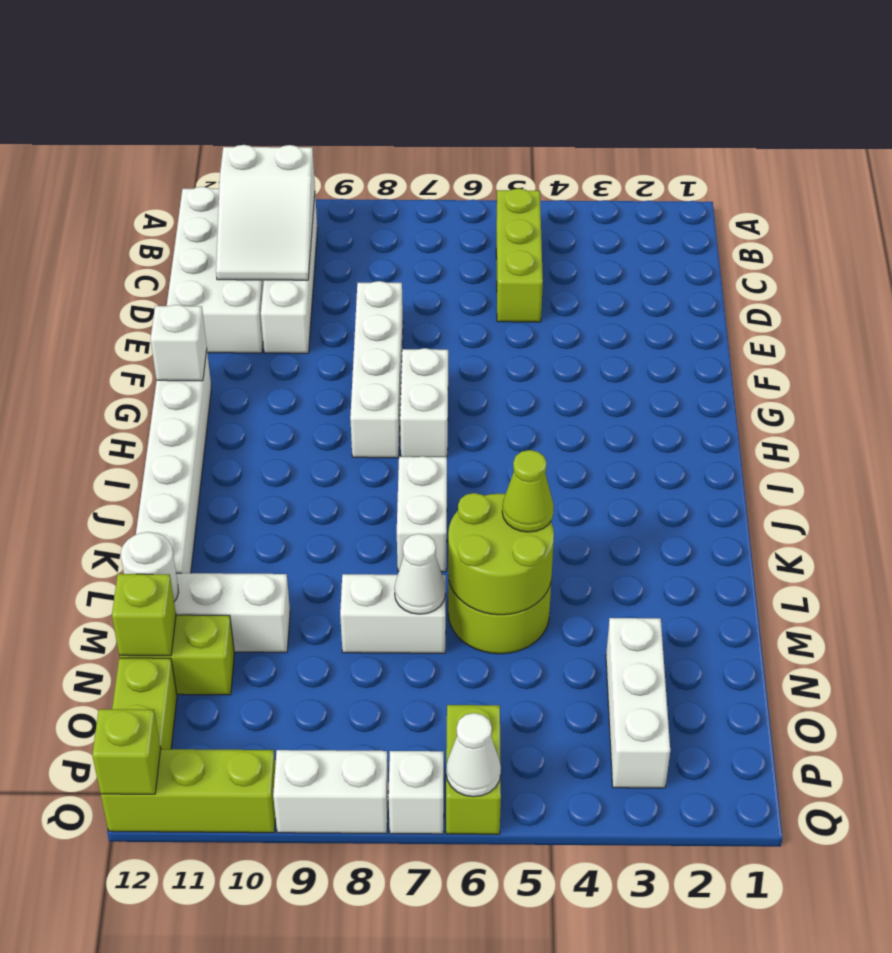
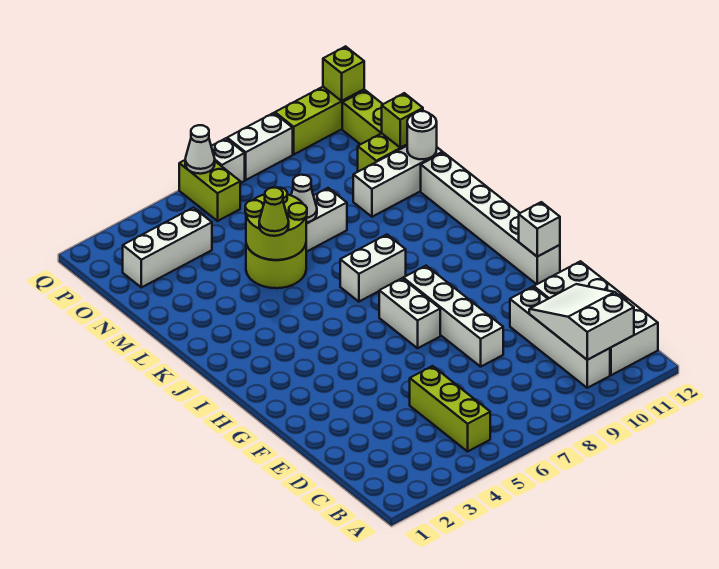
white 1x2 brick [397,456,447,572] -> white 1x2 brick turned to [340,235,406,302]
white 1x3 brick [606,618,670,788] -> white 1x3 brick turned to [123,208,212,287]

